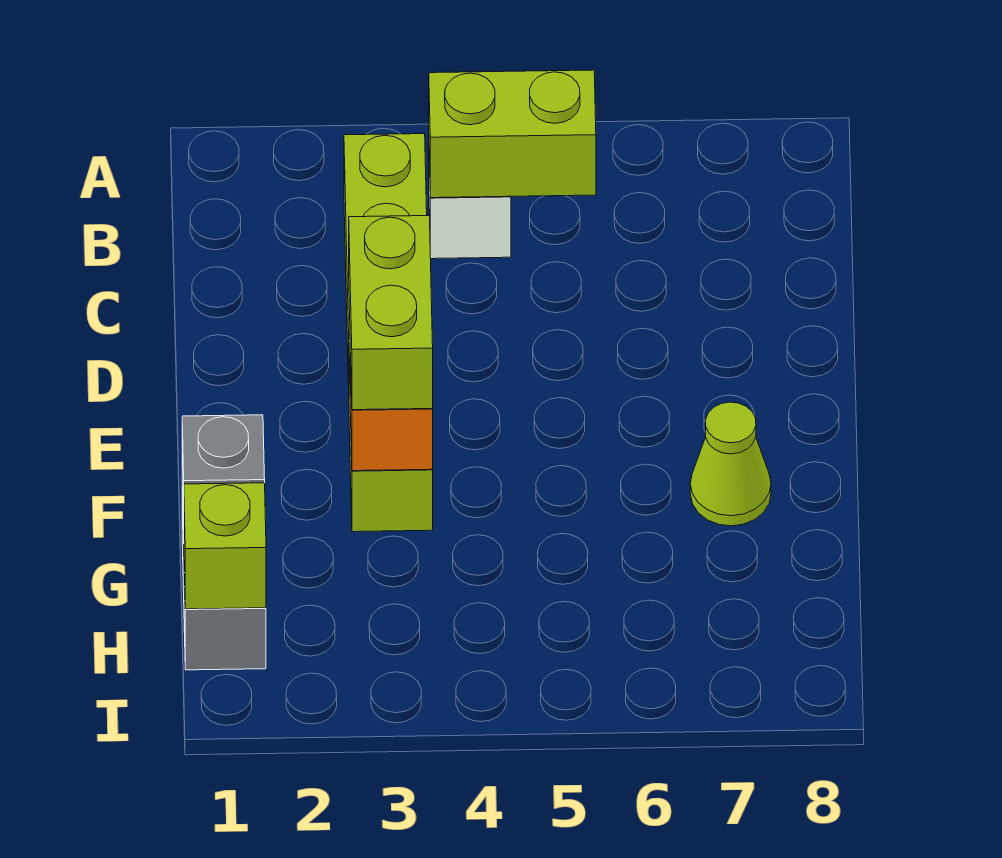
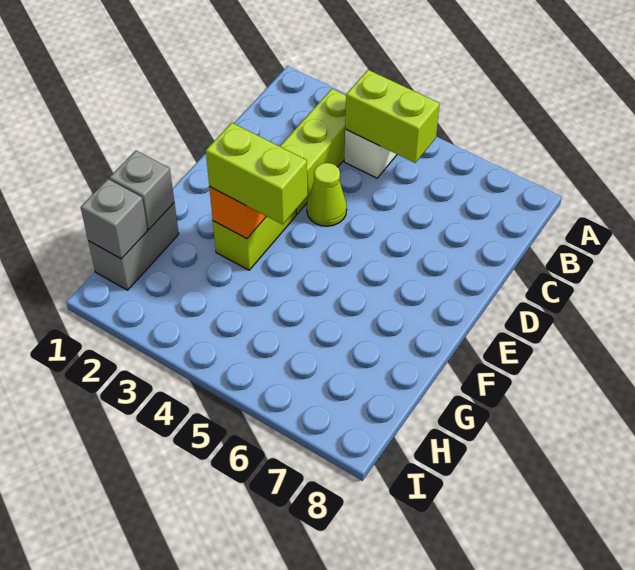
lime 1x2 brick [349,216,433,410] -> lime 1x2 brick turned to [206,123,307,224]
lime 1x1 cone [690,402,771,526] -> lime 1x1 cone moved to [307,163,347,226]
lime 1x1 brick [184,483,266,609] -> grey 1x1 brick [81,179,148,259]

